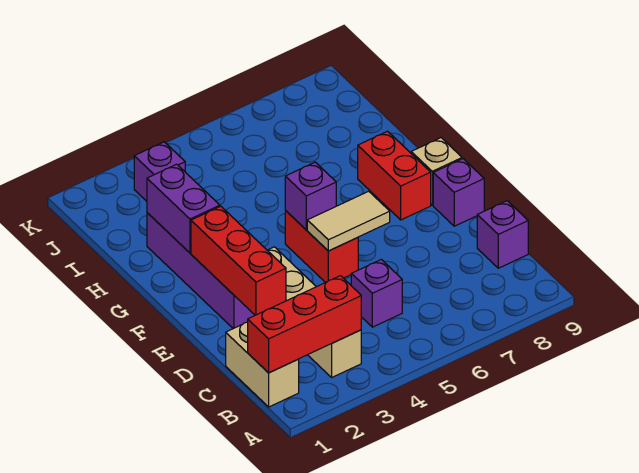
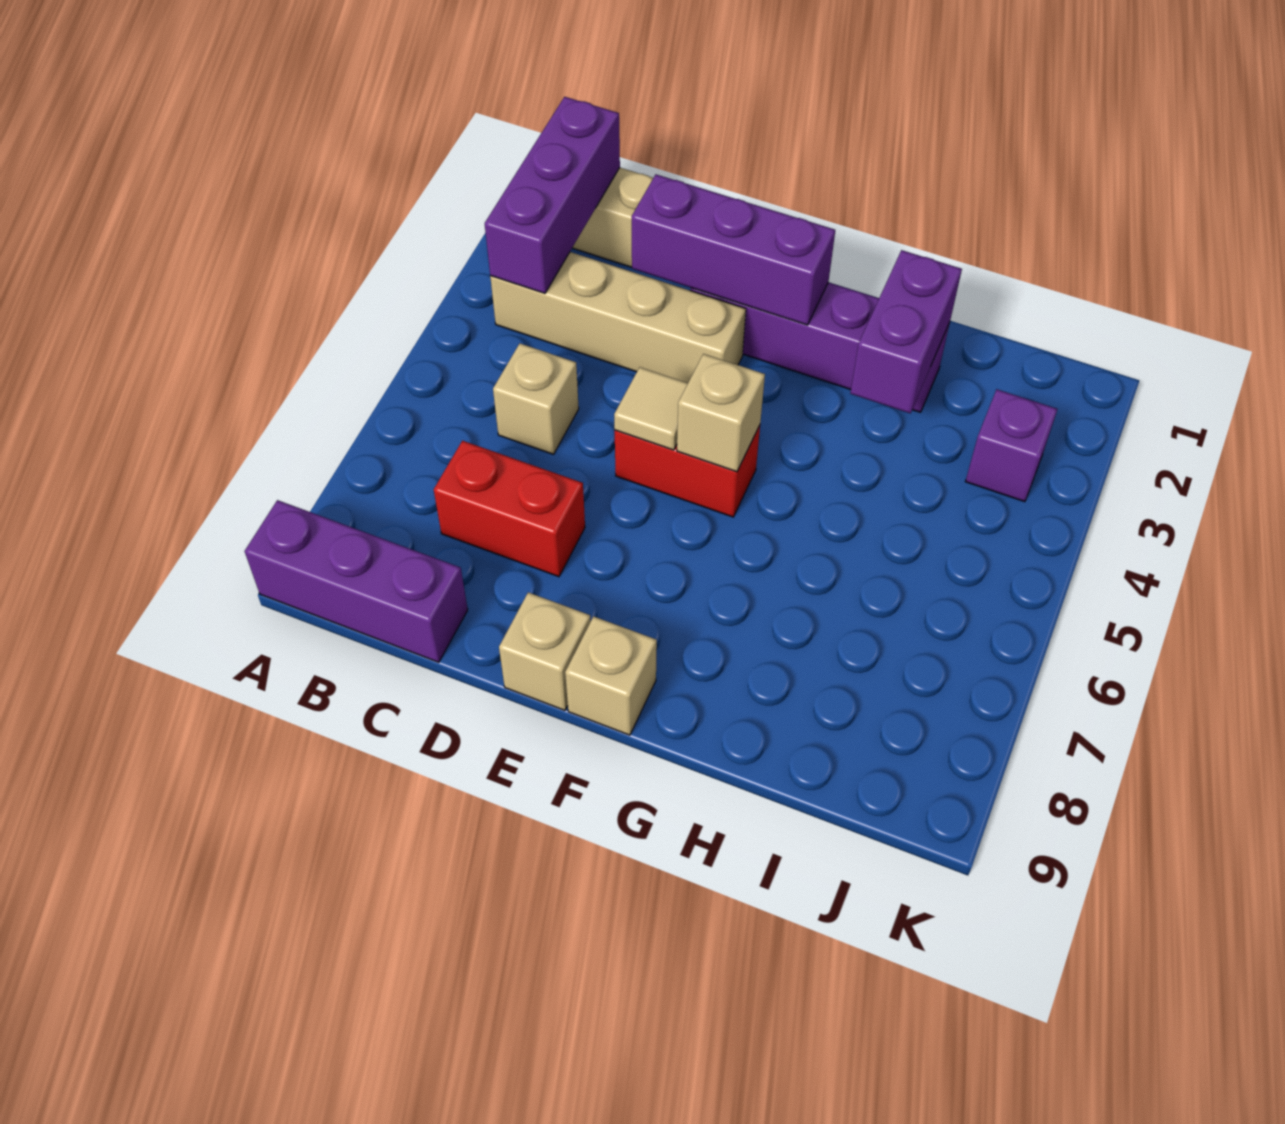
red 1x3 brick [248,276,361,373] -> purple 1x3 brick [485,97,620,293]
purple 1x1 brick [351,260,402,327] -> tan 1x1 brick [493,344,579,454]
purple 1x1 brick [477,201,528,268] -> purple 1x3 brick [245,500,468,662]
red 1x3 brick [191,206,286,315] -> purple 1x3 brick [632,174,835,325]
tan 1x2 tile [307,191,390,251] -> tan 1x1 tile [614,367,688,450]
purple 1x1 brick [433,159,484,226] -> tan 1x1 brick [499,592,591,710]
purple 1x1 brick [285,162,336,230] -> tan 1x1 brick [677,354,765,472]
red 1x2 brick [358,131,431,220] -> red 1x2 brick moved to [434,441,585,577]
purple 1x2 brick [147,164,220,253] -> purple 1x2 brick turned to [850,250,962,413]

